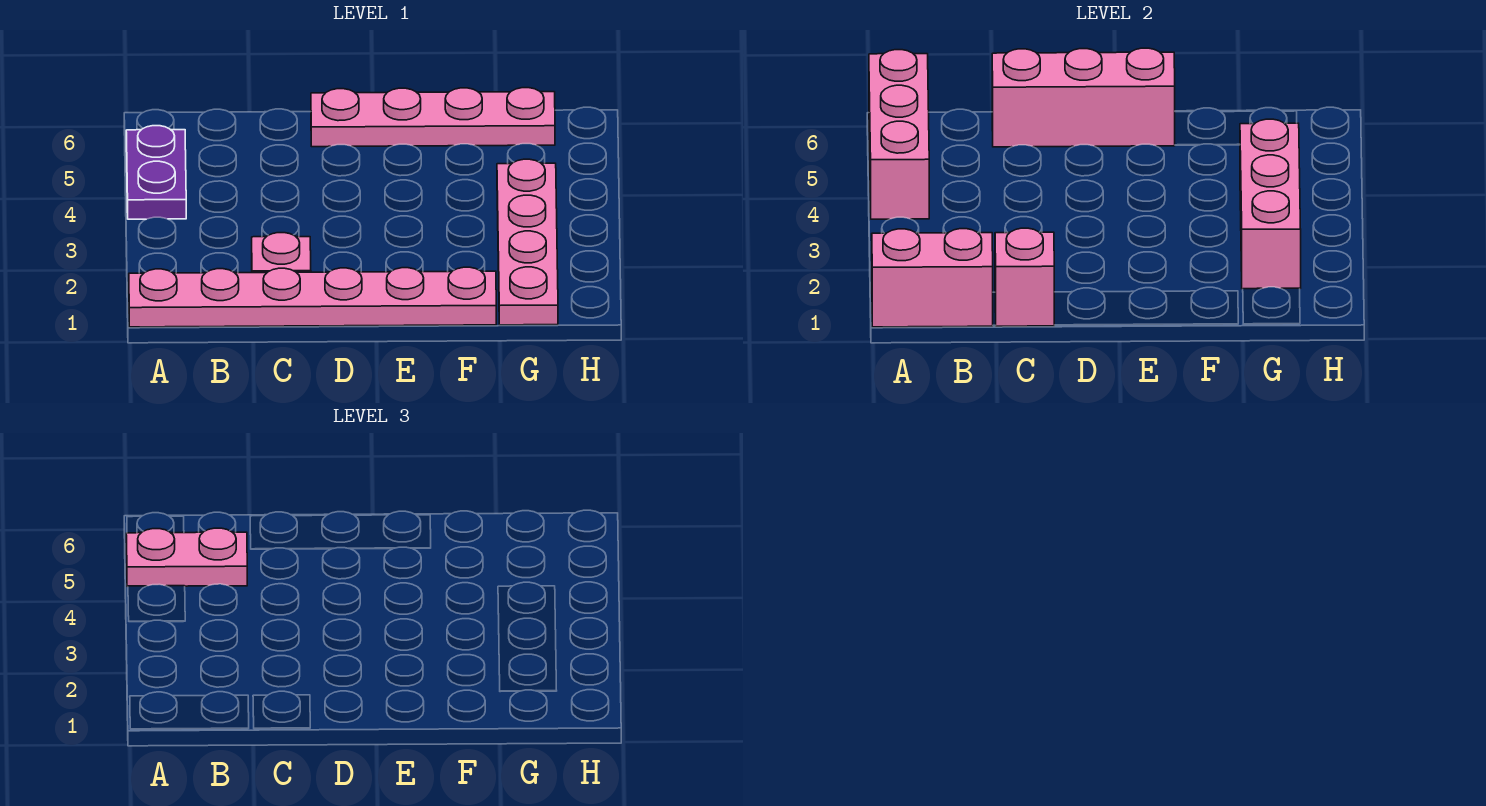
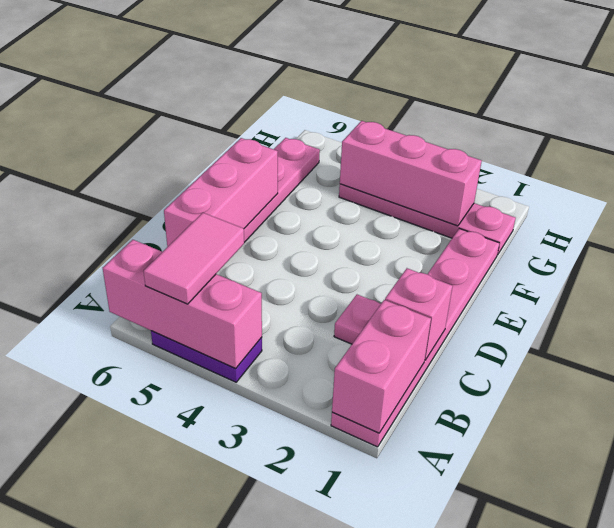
pink 1x2 plate [126,528,247,587] -> pink 1x2 tile [144,213,244,304]

